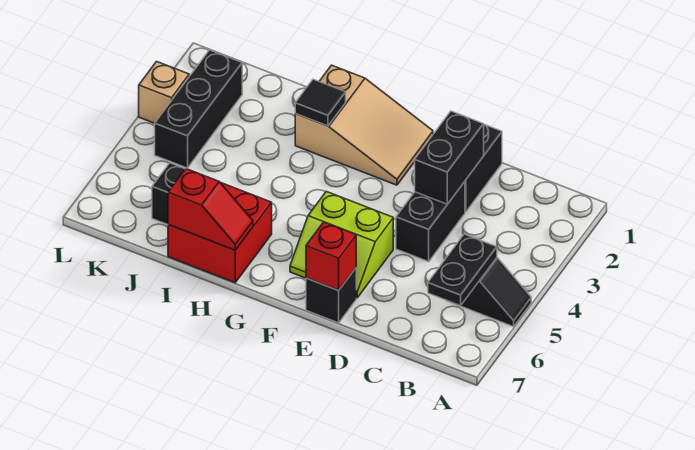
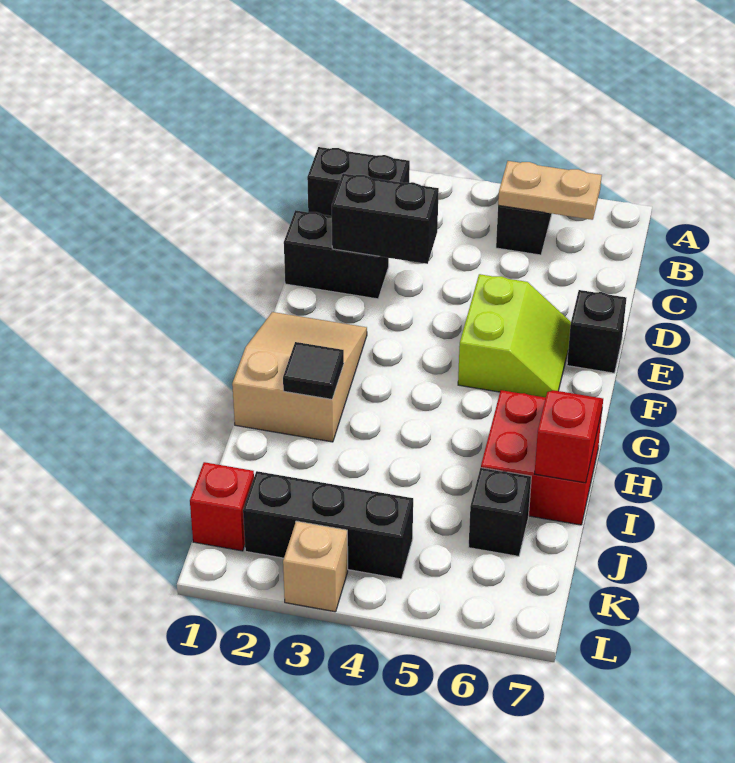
black 1x2 plate [428,234,497,306] -> tan 1x2 plate [498,161,602,220]
black 1x2 brick [396,182,465,262] -> black 1x2 brick moved to [307,147,410,216]
red 1x1 brick [306,222,356,290] -> red 1x1 brick moved to [190,462,254,551]

